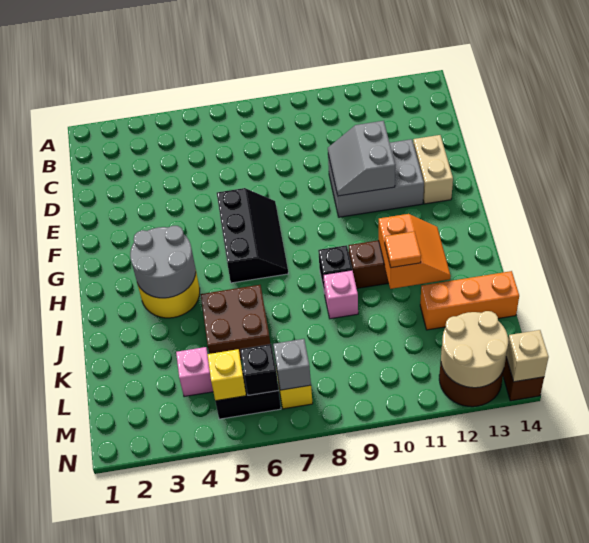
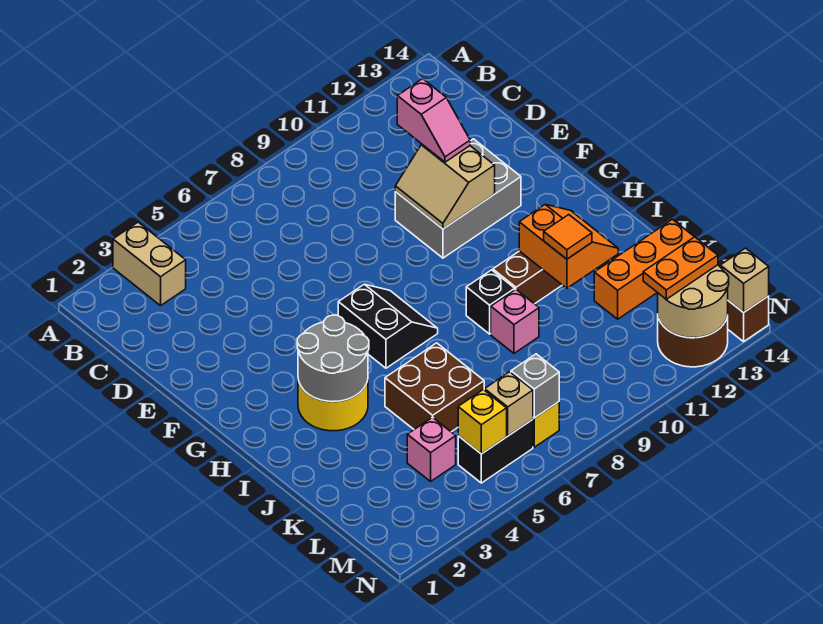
none -> pink 1x2 slope [397,79,470,162]
grey 2x2 slope [328,121,395,196] -> tan 2x2 slope [395,145,495,229]
tan 1x2 brick [413,135,453,204] -> tan 1x2 brick moved to [113,222,186,306]
black 2x3 slope [217,188,288,283] -> black 2x2 slope [338,284,438,368]
black 1x1 brick [240,344,279,395] -> tan 1x1 brick [485,372,533,436]
none -> orange 1x2 plate [643,237,718,299]

